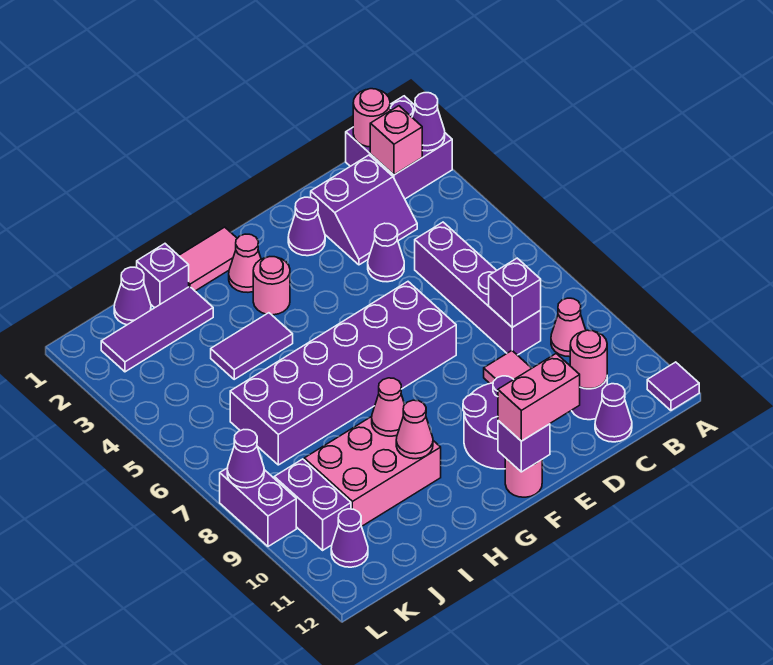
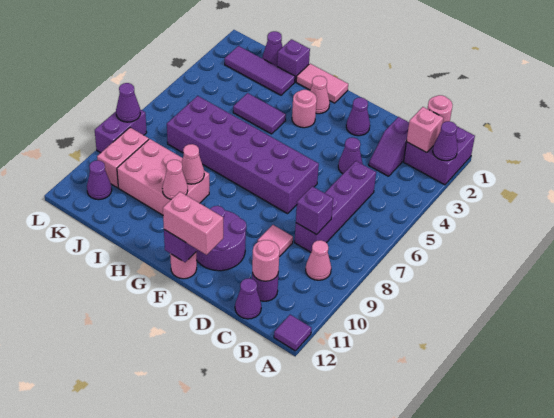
purple 2x2 slope [311,155,417,265] -> purple 1x2 slope [369,117,409,176]
purple 1x2 brick [274,459,351,550] -> pink 1x2 brick [97,128,149,188]

